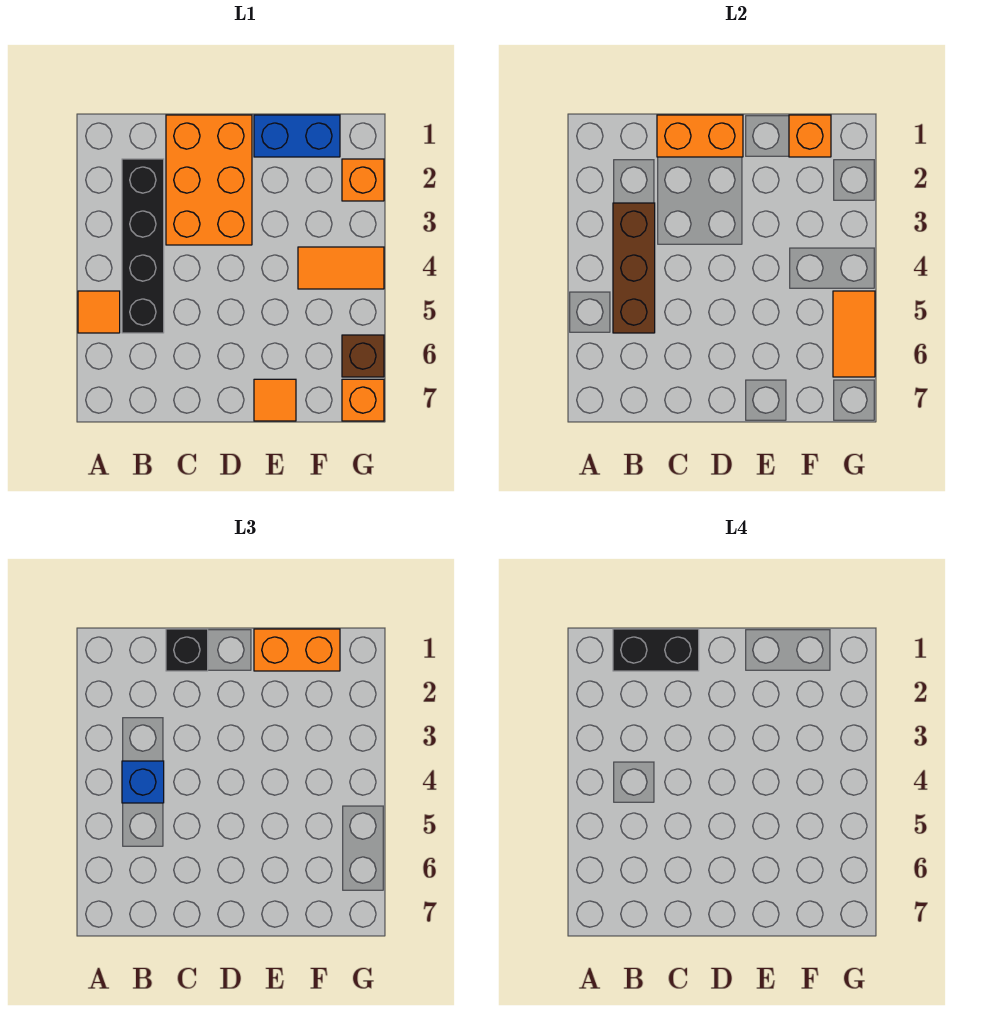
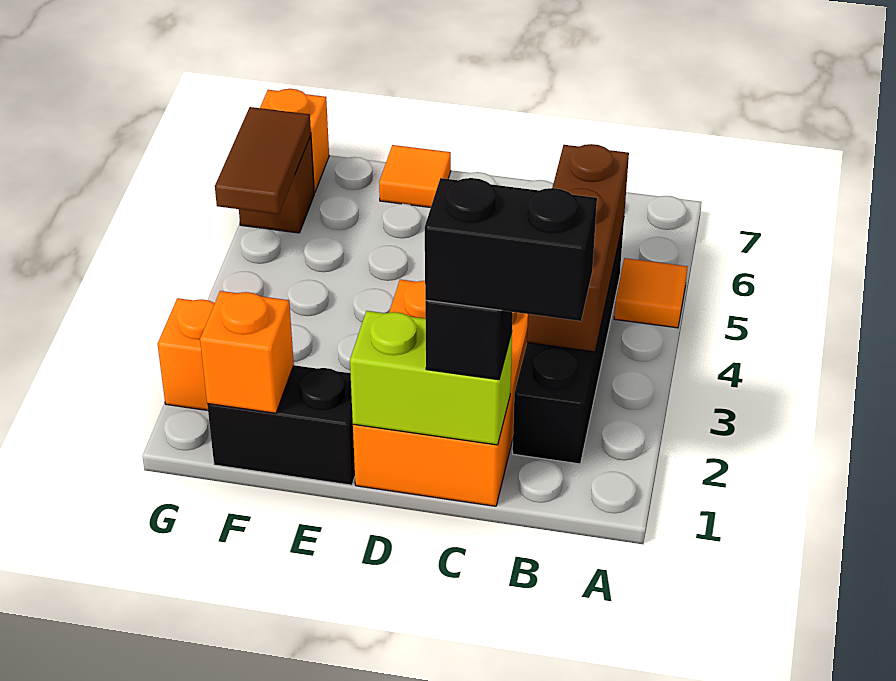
blue 1x1 brick [122,761,164,803] -> none
orange 1x2 brick [657,115,743,157] -> lime 1x2 brick [350,311,512,445]
blue 1x2 brick [254,115,340,157] -> black 1x2 brick [207,365,355,485]
orange 1x2 brick [254,629,340,671] -> none
orange 1x2 tile [298,247,384,289] -> none
orange 1x2 tile [833,291,875,377] -> brown 1x2 tile [215,107,311,214]

